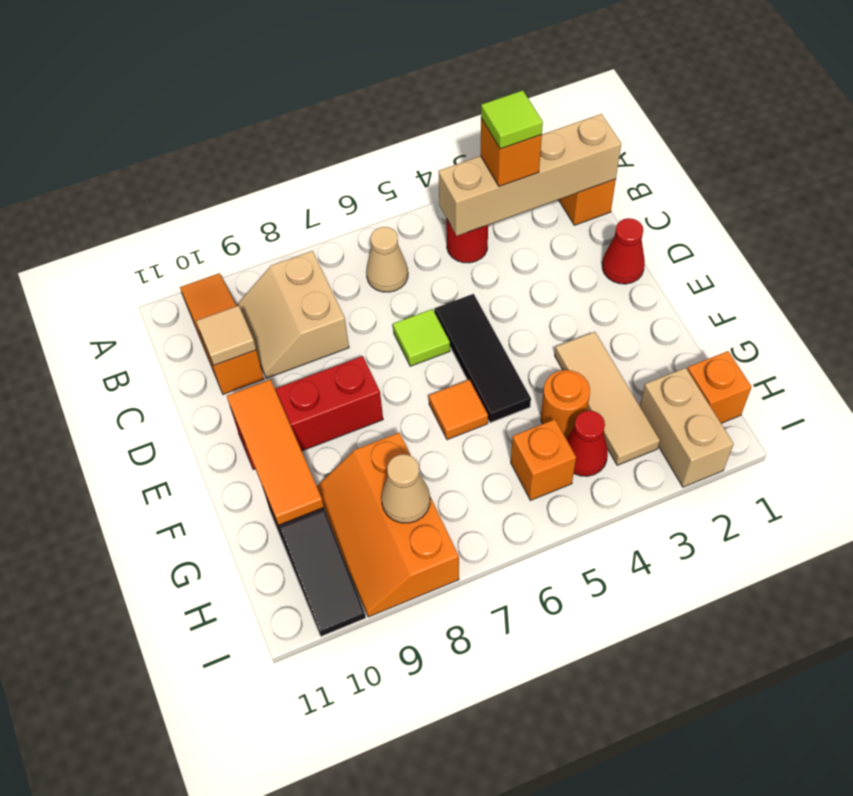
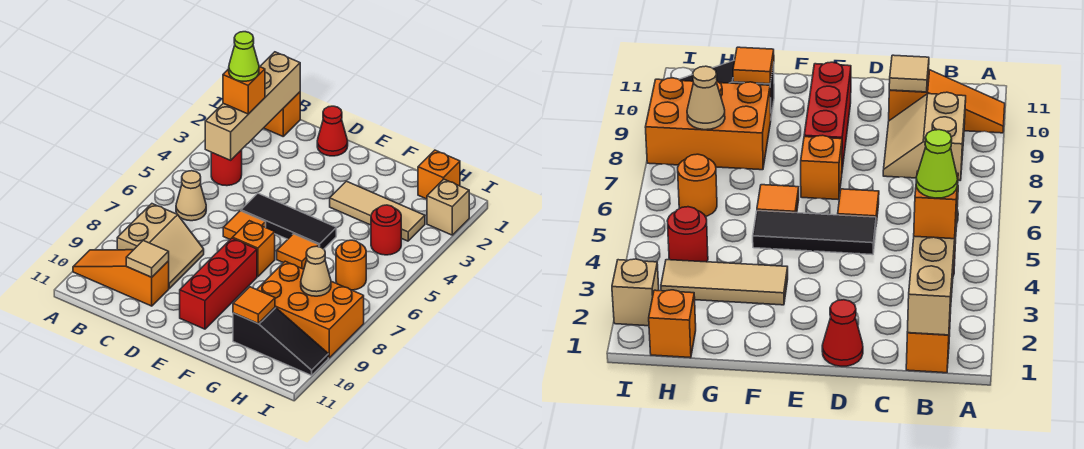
lime 1x1 tile [481,90,543,149] -> lime 1x1 cone [229,32,259,81]
tan 2x2 slope [236,251,349,378] -> tan 2x2 slope turned to [117,204,204,288]
lime 1x1 tile [393,309,450,366] -> orange 1x1 tile [223,211,266,239]
orange 1x3 tile [227,379,324,525] -> orange 1x1 tile [233,287,275,323]
orange 1x1 round brick [541,370,590,438] -> orange 1x1 round brick moved to [336,240,366,290]
orange 2x3 slope [317,433,459,617] -> orange 2x3 brick [257,261,364,358]
tan 1x2 brick [640,368,734,487] -> tan 1x1 brick [427,179,469,235]
red 1x1 cone [566,411,608,476] -> red 1x1 round brick [371,205,401,255]
orange 1x1 brick [511,419,576,500] -> orange 1x1 brick moved to [233,221,275,277]

